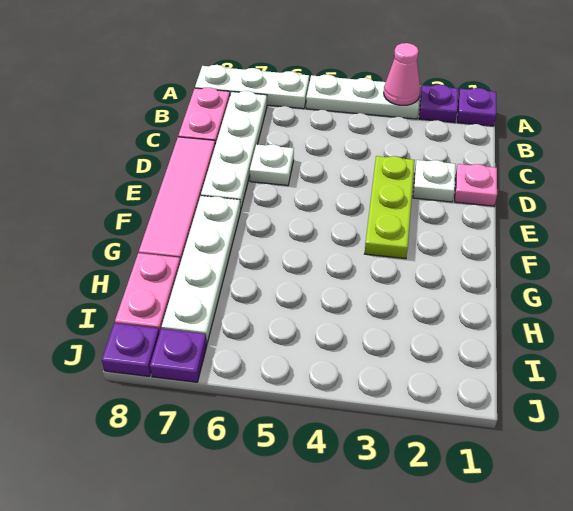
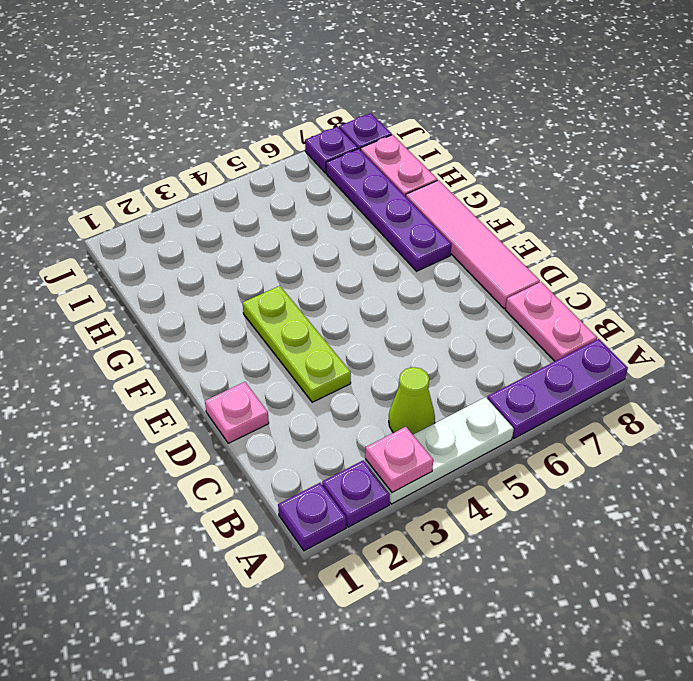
pink 1x1 cone [384,43,421,105] -> pink 1x1 plate [365,427,433,493]
white 1x3 plate [195,65,309,109] -> purple 1x3 plate [487,339,628,438]
none -> lime 1x1 cone [389,367,435,434]
white 1x4 plate [201,91,267,208] -> none
white 1x1 plate [413,160,456,202] -> none
white 1x1 plate [250,144,294,185] -> none
white 1x4 plate [162,196,241,343] -> purple 1x4 plate [326,149,451,271]

